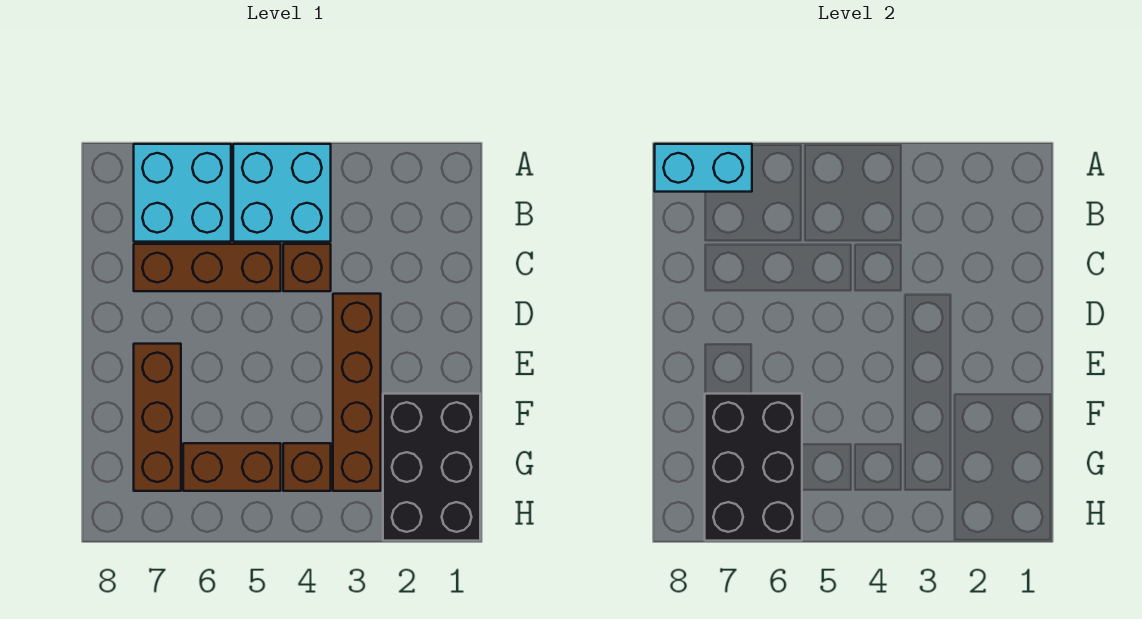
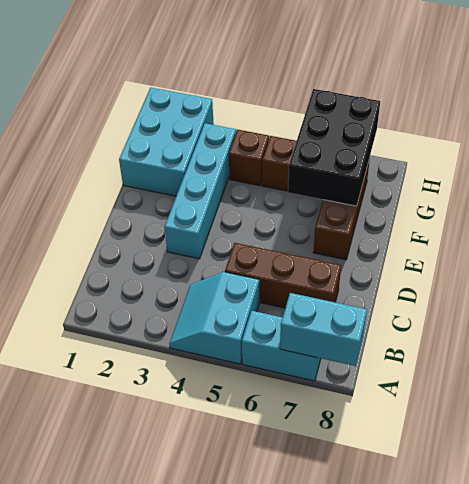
cyan 2x2 brick [233,144,331,242] -> cyan 2x2 slope [169,272,259,364]
cyan 2x2 brick [134,144,231,242] -> cyan 1x2 brick [242,311,321,381]
brown 1x1 brick [283,244,331,291] -> none
brown 1x4 brick [333,294,381,491] -> cyan 1x4 brick [165,123,236,259]
black 2x3 brick [383,394,480,541] -> cyan 2x3 brick [119,88,214,196]

